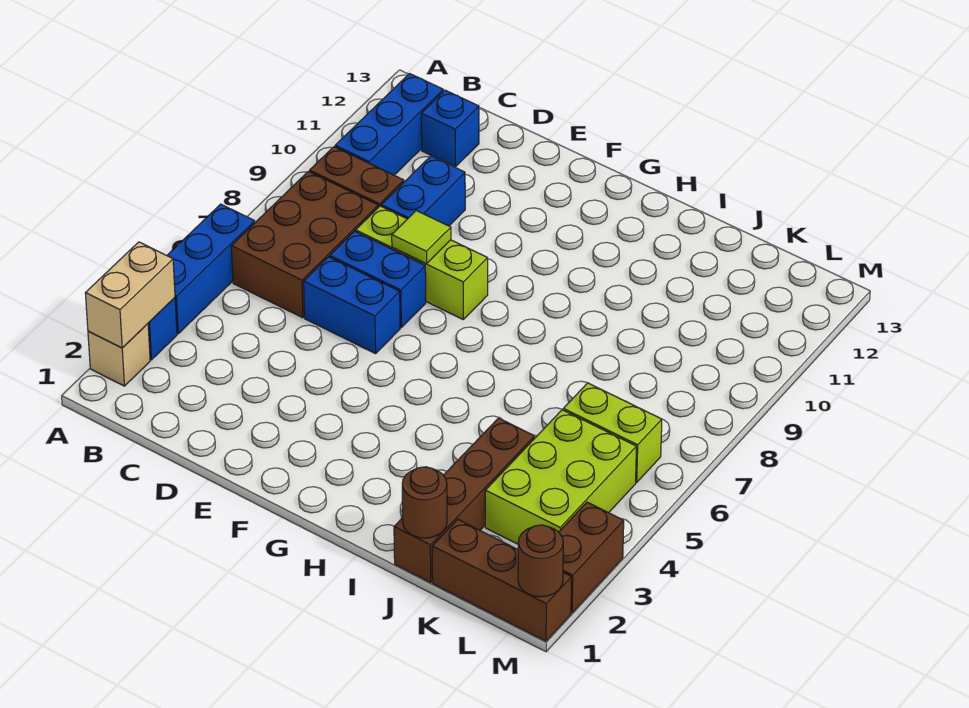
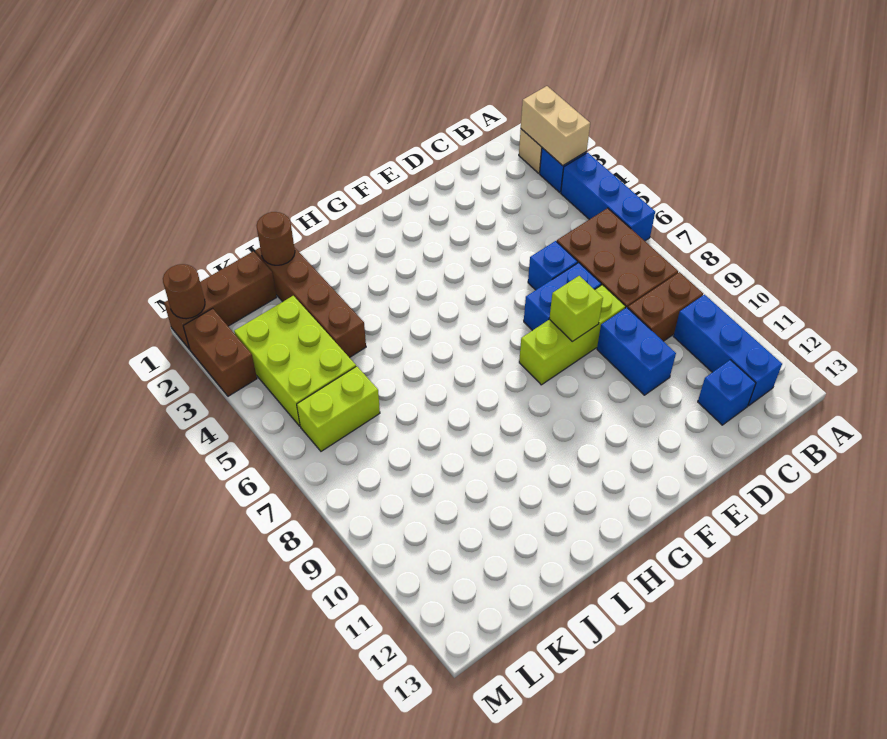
blue 1x2 brick [304,257,400,354] -> blue 1x1 brick [528,241,577,290]
lime 1x1 tile [392,211,451,264] -> lime 1x1 brick [549,276,603,342]

